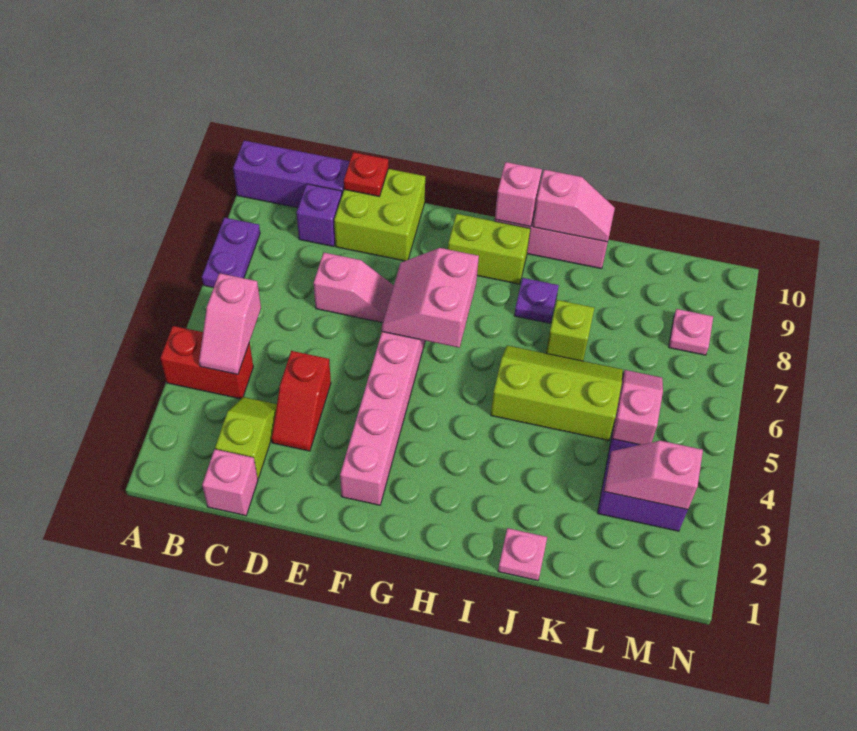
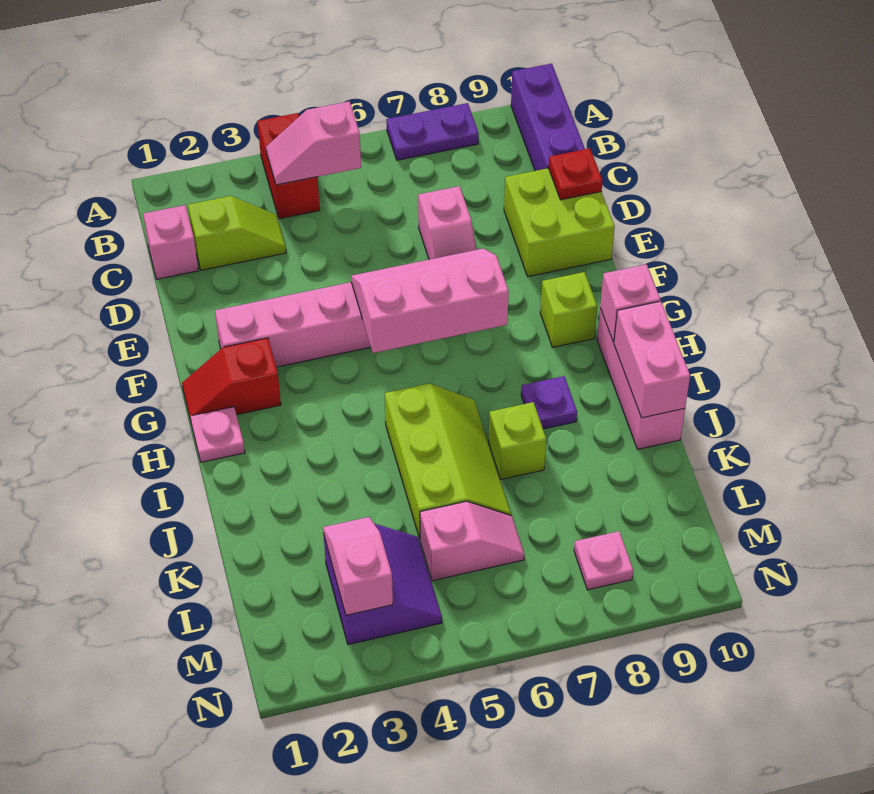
purple 1x1 brick [297,184,342,247] -> none
red 1x2 slope [272,351,331,451] -> red 1x2 slope moved to [182,338,281,420]
pink 2x2 slope [382,248,479,348] -> pink 2x3 slope [351,248,509,353]
lime 1x2 brick [448,214,530,284] -> lime 1x1 brick [540,272,597,347]
pink 1x2 slope [533,170,615,242] -> pink 1x2 brick [614,301,690,418]
pink 1x1 plate [498,528,547,581] -> pink 1x1 plate moved to [190,407,245,462]

